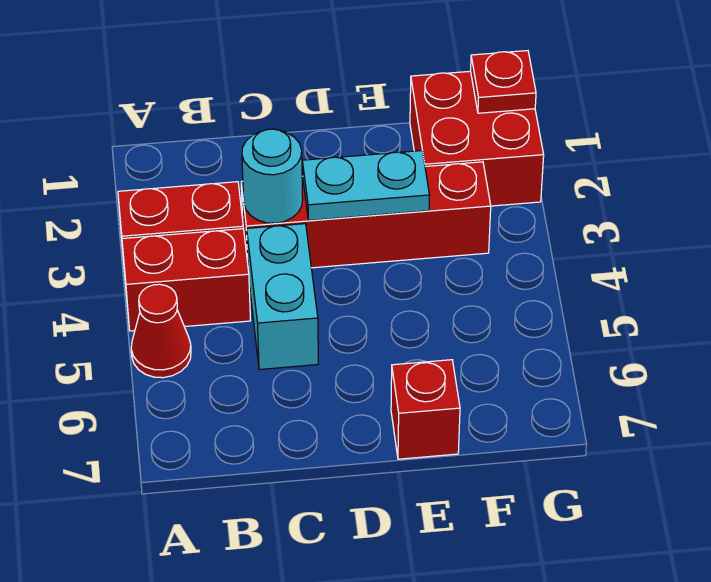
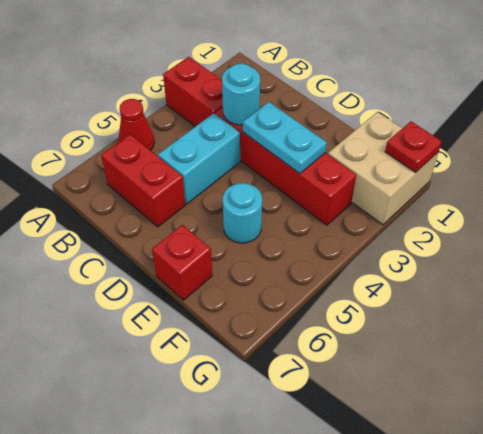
red 1x2 brick [122,229,251,331] -> red 1x2 brick moved to [101,135,185,227]
none -> cyan 1x1 round brick [223,183,262,243]
red 2x2 brick [410,71,544,206] -> tan 2x2 brick [328,112,439,225]

